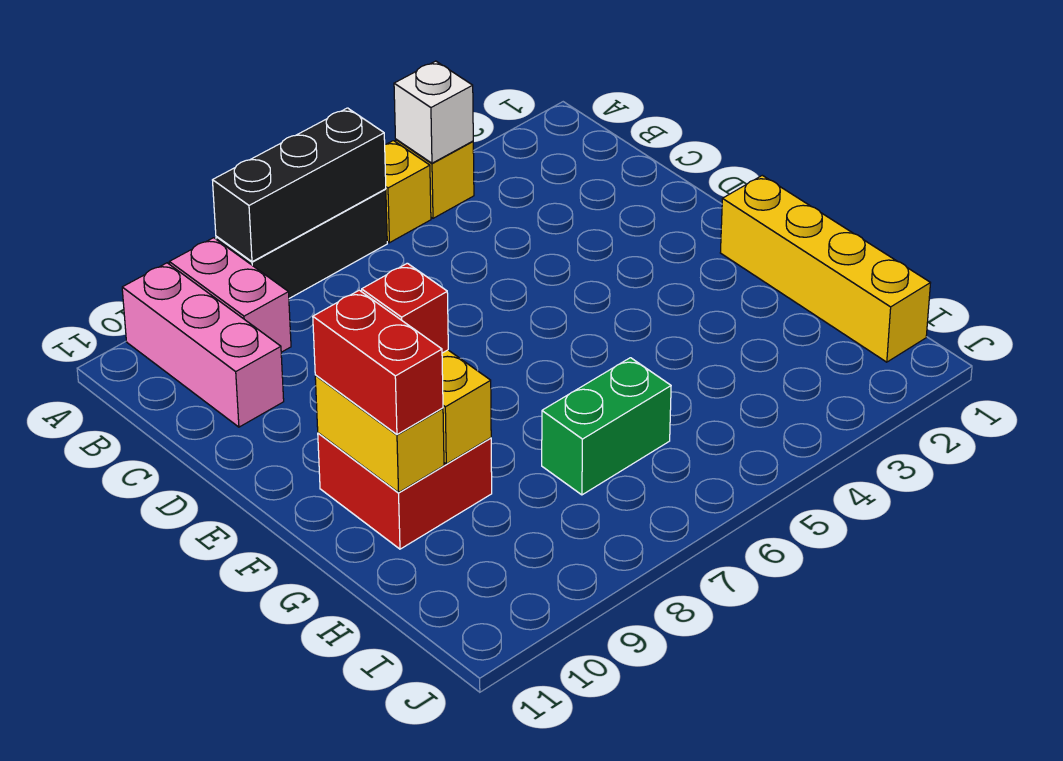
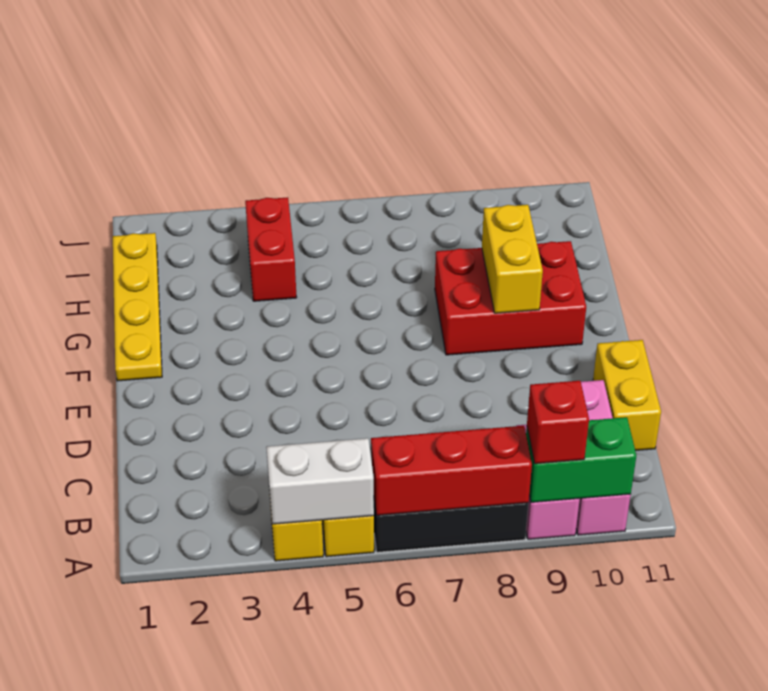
white 1x1 brick [394,61,473,163] -> white 1x2 brick [266,438,374,524]
black 1x3 brick [213,108,386,262] -> red 1x3 brick [371,426,532,515]
yellow 1x4 brick [720,175,930,362] -> yellow 1x4 plate [113,233,162,381]
red 2x2 brick [318,433,492,549] -> red 2x3 brick [435,241,586,355]
red 1x1 brick [362,263,448,353] -> red 1x1 brick moved to [527,381,589,464]
yellow 1x2 brick [315,376,444,492] -> yellow 1x2 brick moved to [593,340,661,451]
red 1x2 brick [313,290,443,434] -> red 1x2 brick moved to [245,197,297,301]
green 1x2 brick [542,358,671,495] -> green 1x2 brick moved to [526,417,636,502]

